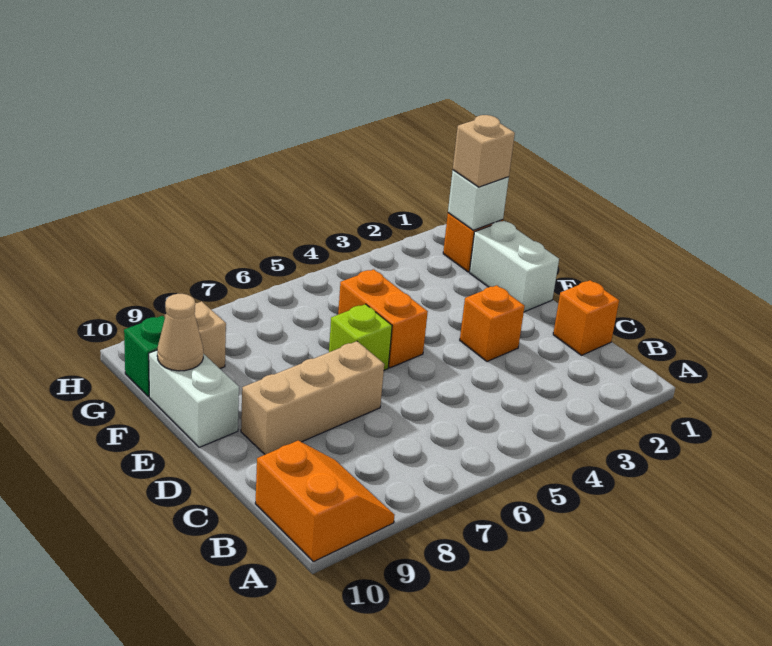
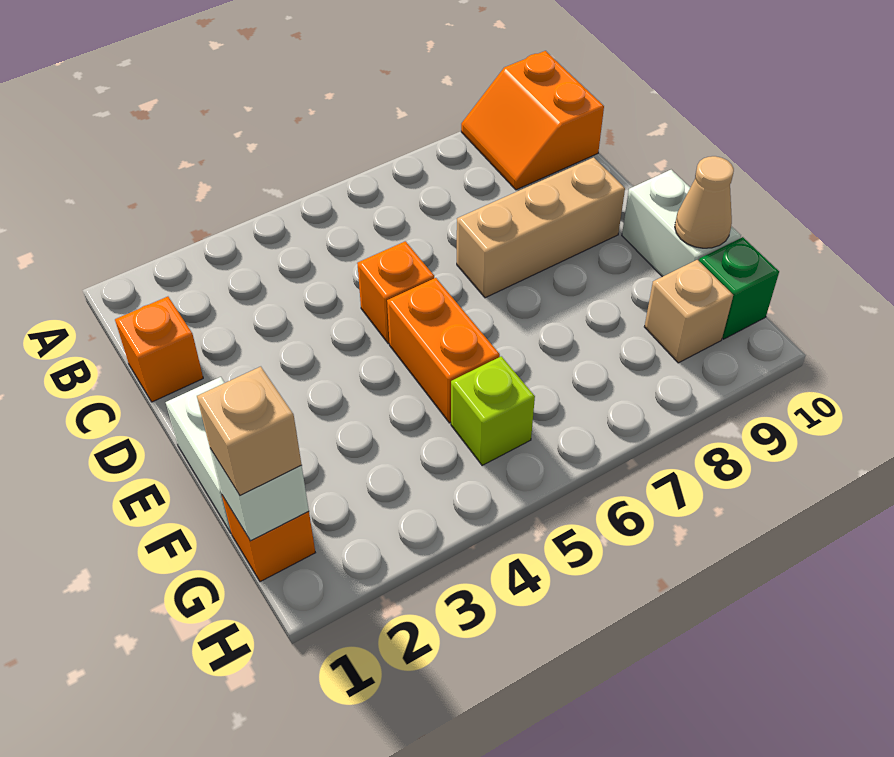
orange 1x1 brick [460,285,525,361] -> orange 1x1 brick moved to [357,241,434,344]
lime 1x1 brick [329,304,392,370] -> lime 1x1 brick moved to [451,356,535,465]

